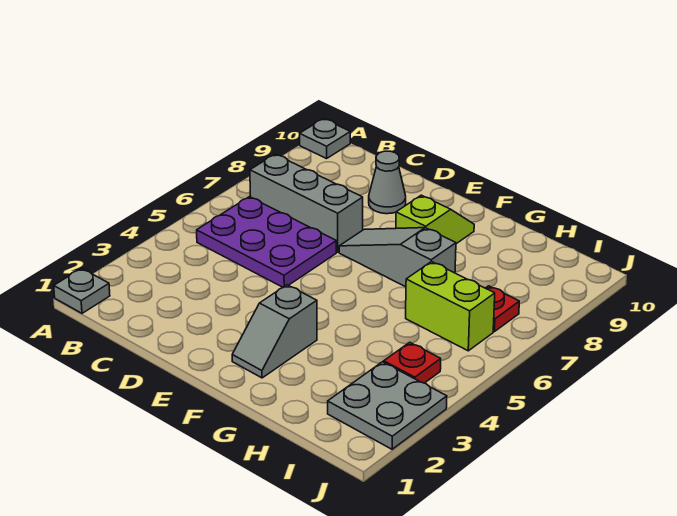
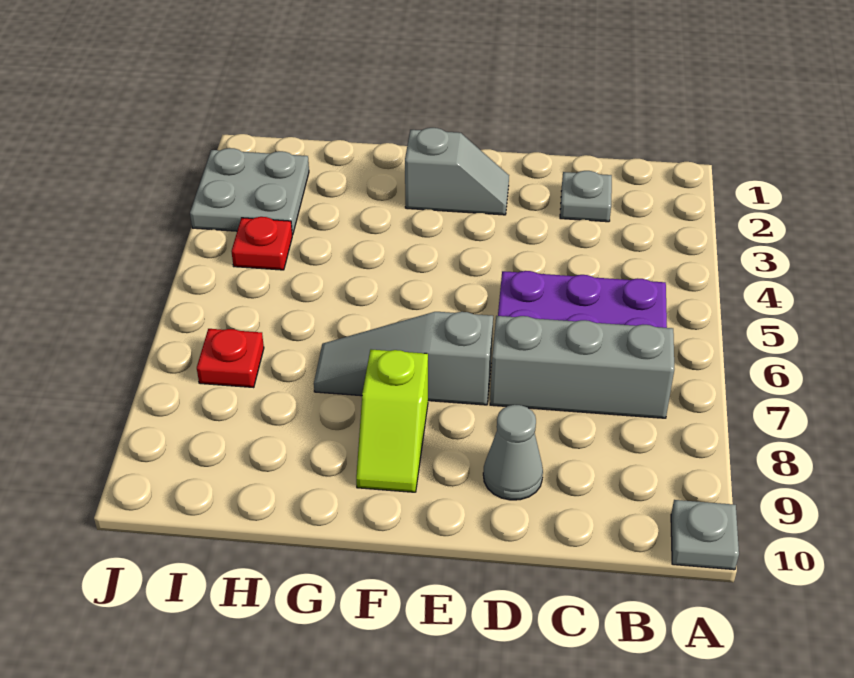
grey 1x1 plate [54,268,110,313] -> grey 1x1 plate moved to [560,171,612,222]
grey 1x3 slope [339,228,456,287] -> grey 1x3 slope turned to [314,312,493,405]
grey 1x2 slope [232,285,317,378] -> grey 1x2 slope turned to [405,128,509,215]
lime 1x2 brick [406,262,495,351] -> none

